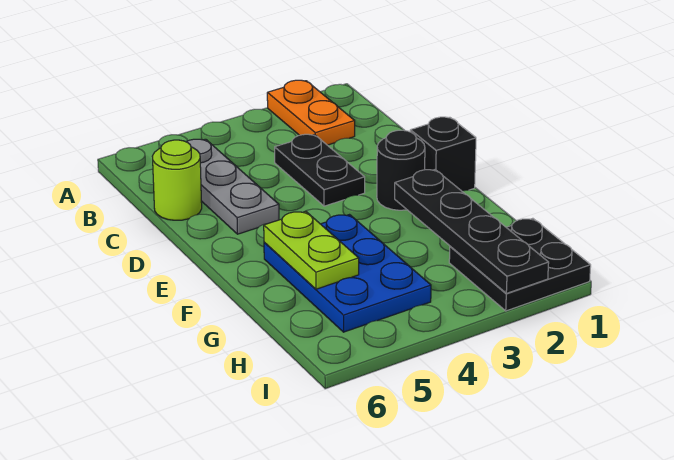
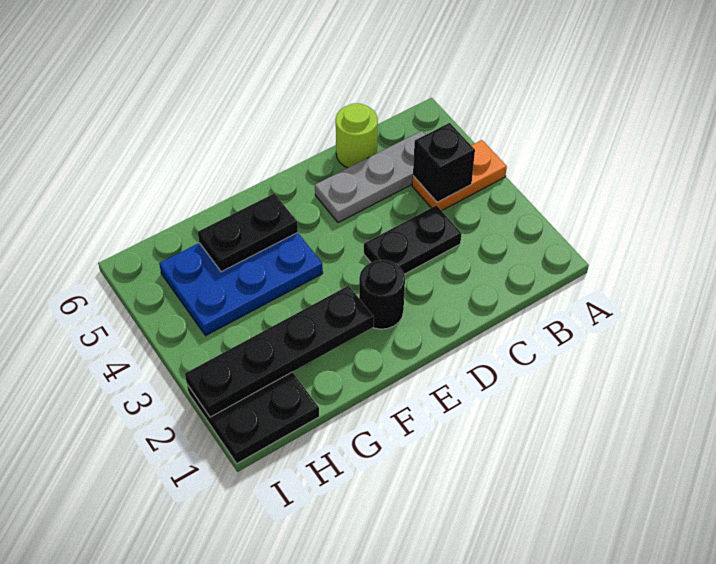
orange 1x2 plate [267,80,355,145] -> orange 1x2 plate moved to [412,140,507,211]
black 1x1 brick [410,117,476,191] -> black 1x1 brick moved to [413,123,475,202]
lime 1x2 plate [264,211,359,289] -> black 1x2 plate [198,193,298,272]

